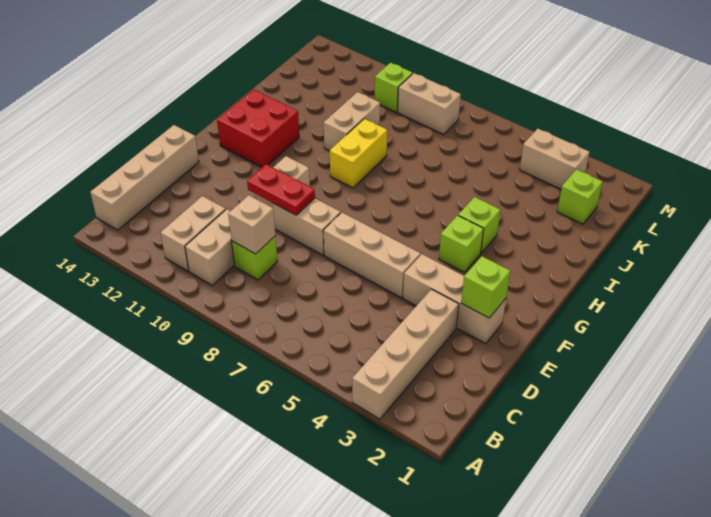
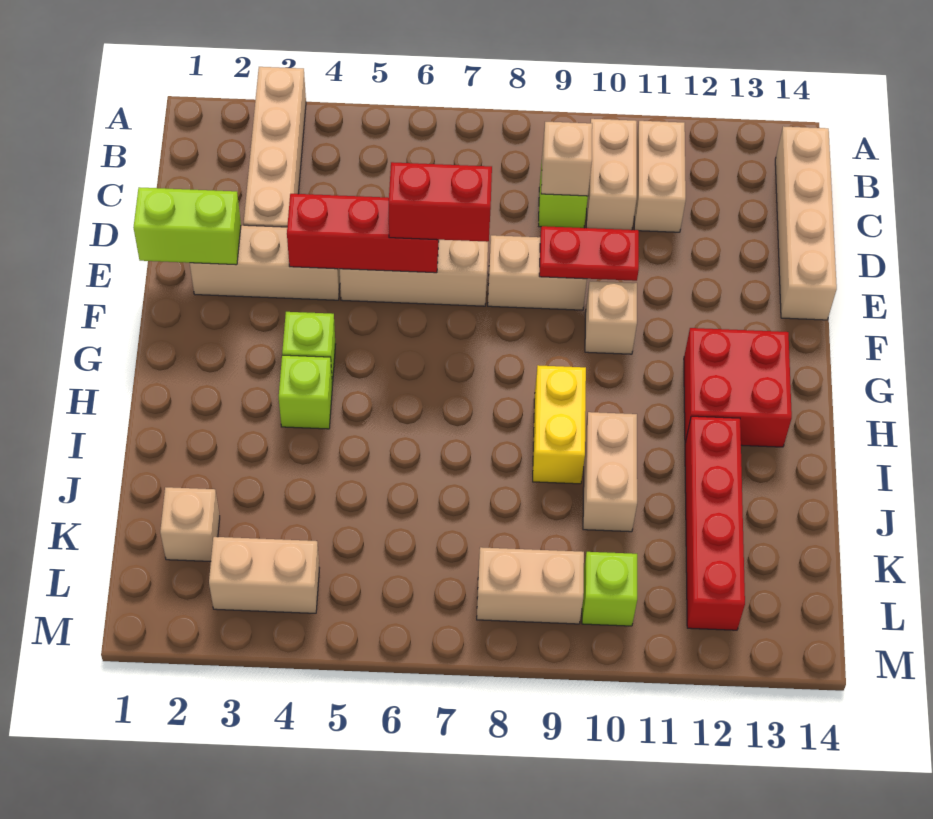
lime 1x1 brick [461,256,510,318] -> lime 1x2 brick [133,187,241,265]
none -> red 1x3 brick [287,194,439,273]
none -> red 1x2 brick [389,162,492,242]
none -> red 1x4 brick [685,416,745,630]
lime 1x1 brick [557,170,603,224] -> tan 1x1 brick [160,487,220,561]

